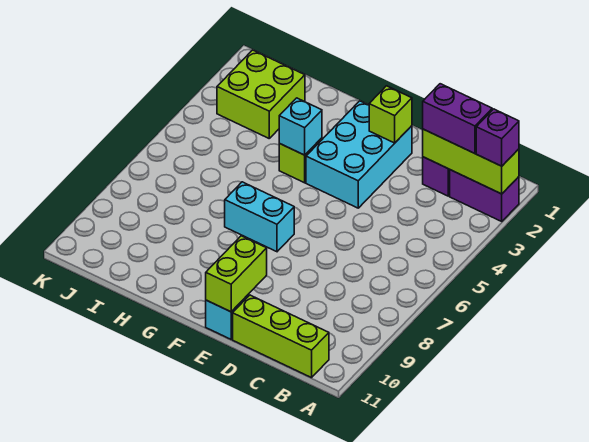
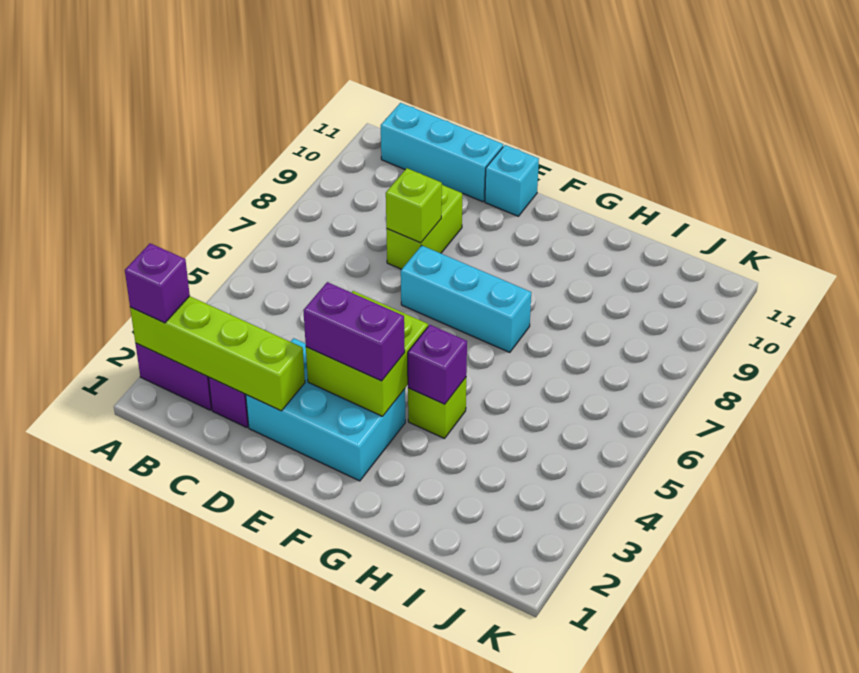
lime 1x3 brick [423,129,519,194] -> lime 1x4 brick [130,296,305,411]
purple 1x2 brick [423,84,492,153] -> purple 1x2 brick moved to [303,282,405,381]
lime 1x3 brick [233,295,329,378] -> cyan 1x3 brick [381,103,503,202]
cyan 2x3 brick [306,101,412,208] -> cyan 2x3 brick turned to [246,338,405,481]
lime 1x1 brick [369,86,412,143] -> lime 1x1 brick moved to [386,168,442,243]
lime 1x2 brick [206,236,267,312] -> lime 1x2 brick moved to [386,185,462,269]
cyan 1x2 brick [225,182,294,252] -> cyan 1x3 brick [401,246,531,352]
cyan 1x1 brick [279,98,322,155] -> purple 1x1 brick [408,325,467,404]
lime 2x2 brick [217,50,305,138] -> lime 2x2 brick moved to [306,291,428,416]

